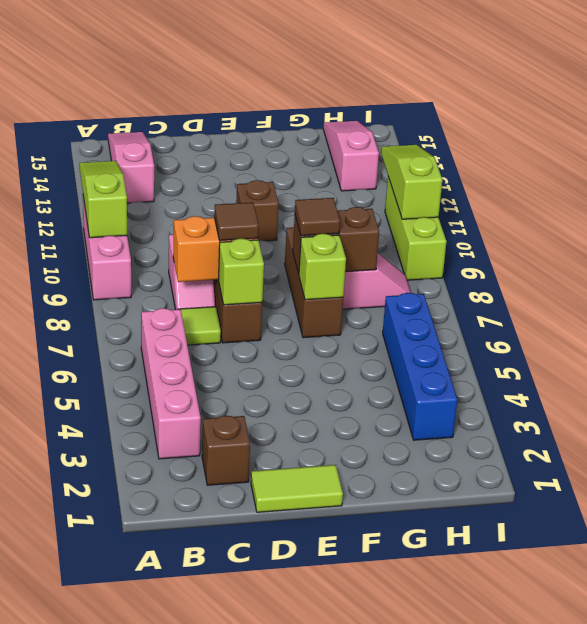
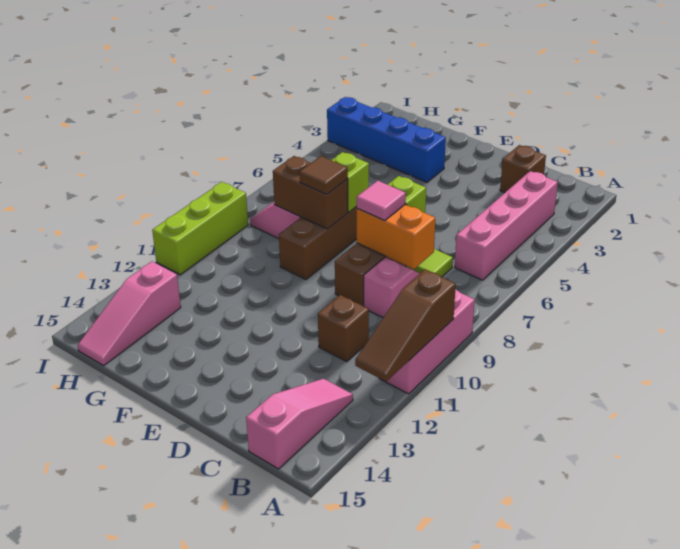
lime 1x3 slope [80,161,127,238] -> brown 1x3 slope [355,270,456,381]
pink 1x3 slope [108,132,154,203] -> pink 1x3 slope turned to [246,379,353,469]
lime 1x2 tile [251,465,343,512] -> none
brown 1x1 tile [214,202,259,241] -> pink 1x1 tile [356,181,406,221]
brown 1x1 brick [236,180,279,241] -> brown 1x1 brick moved to [318,295,369,362]
blue 1x4 brick [383,293,457,440] -> blue 1x4 brick turned to [327,97,446,182]
lime 1x3 slope [381,145,442,219] -> none

